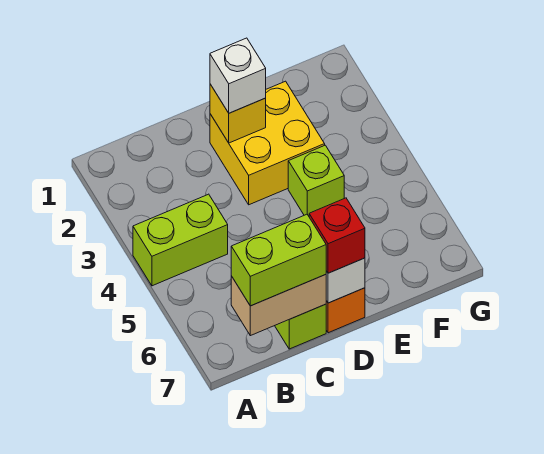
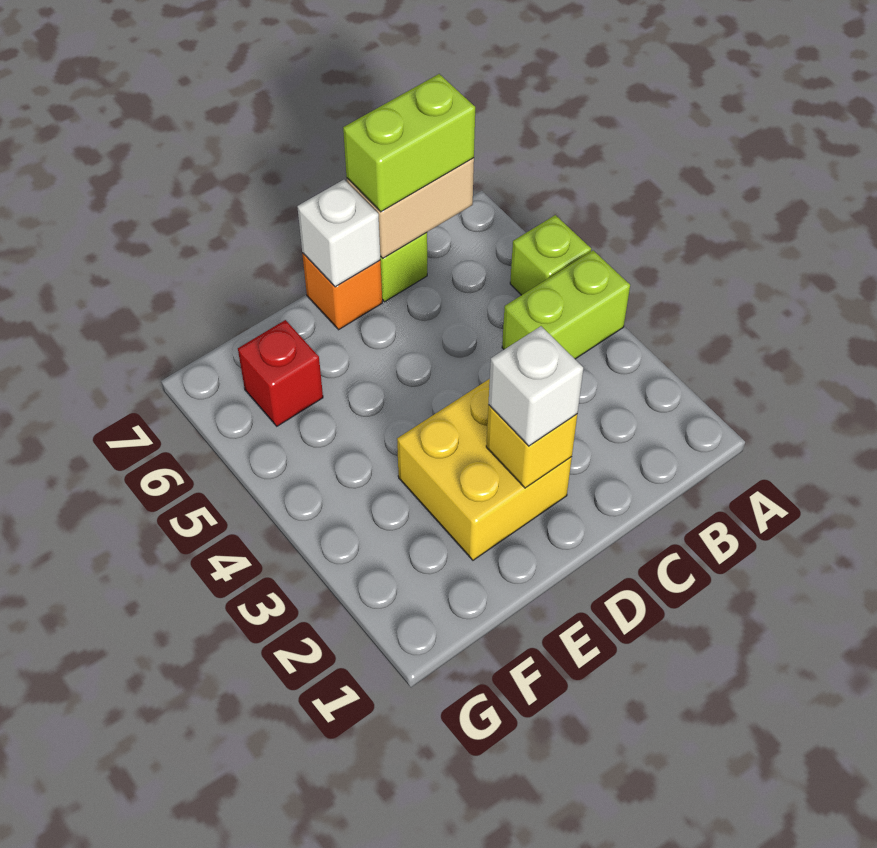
red 1x1 brick [309,198,365,273] -> red 1x1 brick moved to [238,320,323,426]
lime 1x1 brick [288,145,344,216] -> lime 1x1 brick moved to [510,215,591,295]

